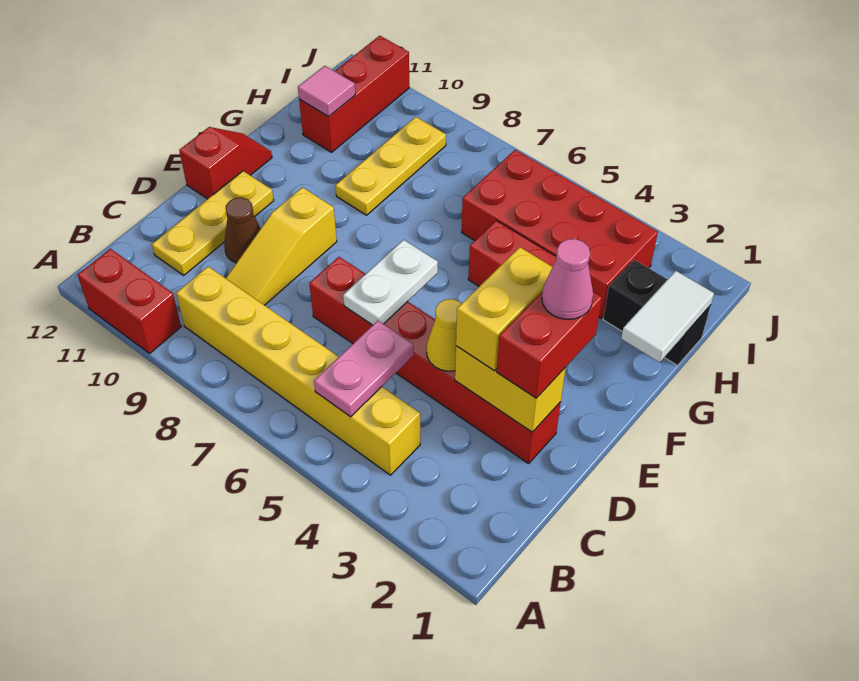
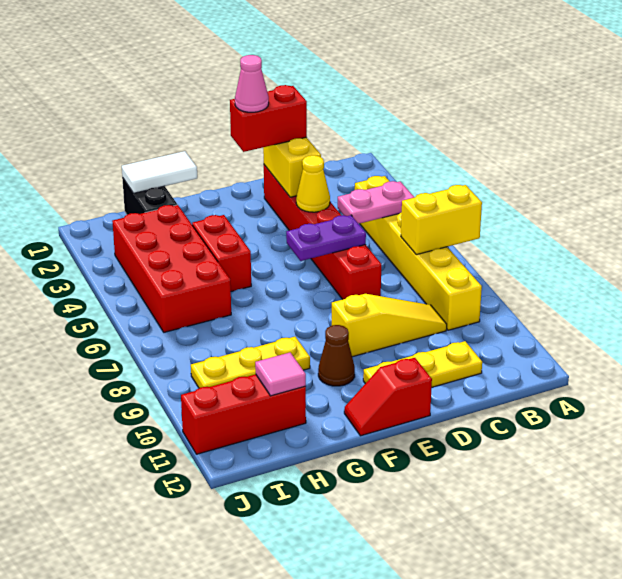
red 1x2 brick [78,249,181,354] -> none
yellow 1x2 brick [456,247,552,371] -> yellow 1x2 brick moved to [401,185,482,255]
white 1x2 plate [343,240,438,325] -> purple 1x2 plate [286,215,366,261]
brown 1x1 cone [224,198,261,263] -> brown 1x1 cone moved to [318,325,355,386]

